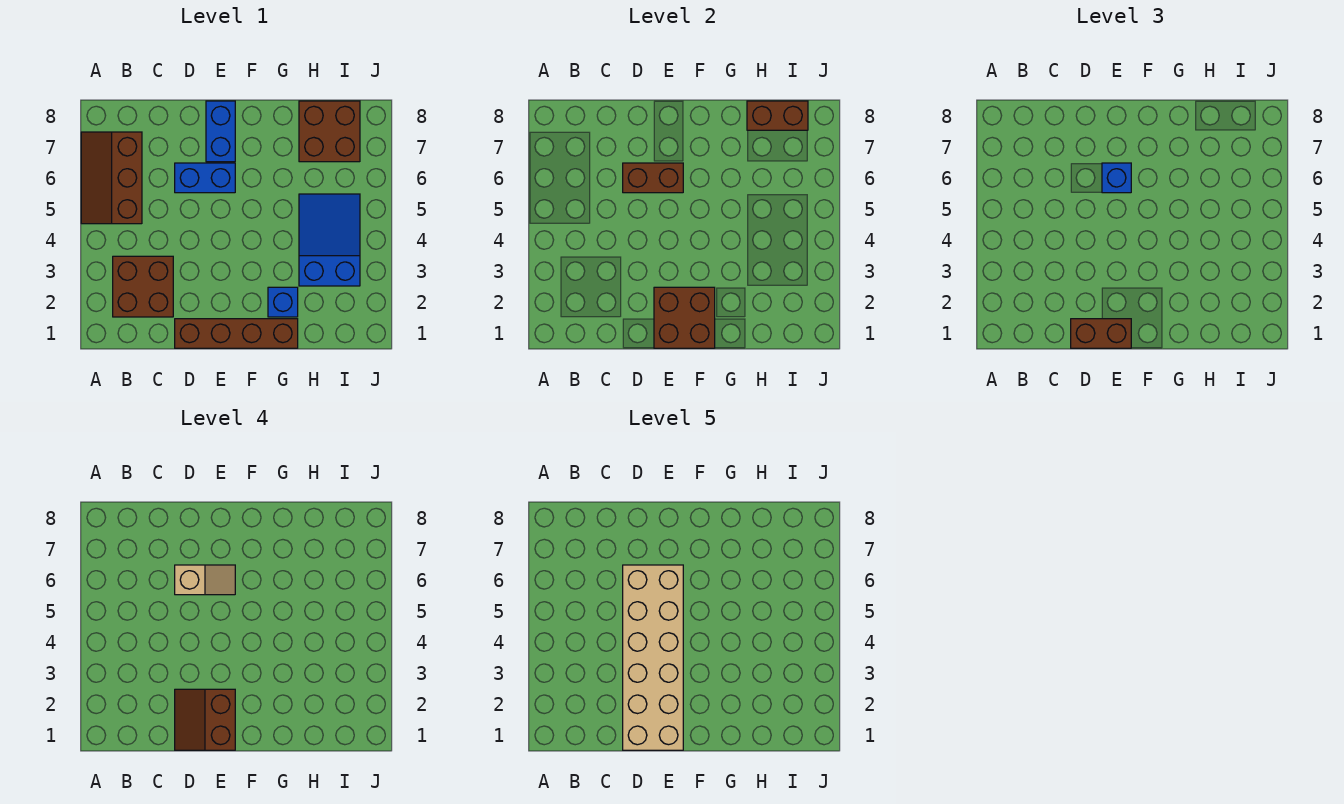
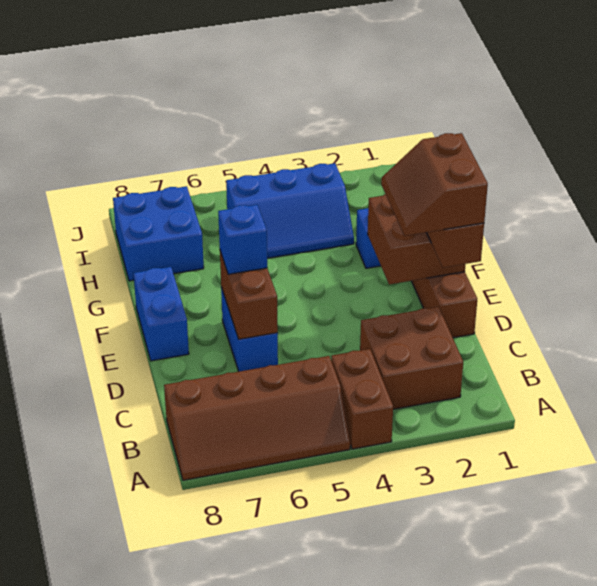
brown 2x3 slope [81,132,142,224] -> brown 2x4 slope [164,356,350,480]
brown 2x2 slope [175,689,235,750] -> brown 2x2 slope turned to [381,133,488,236]
tan 2x6 brick [623,565,683,750] -> none
tan 1x2 slope [175,565,235,595] -> none
blue 1x2 brick [206,101,235,162] -> blue 1x2 brick turned to [134,267,189,361]
blue 2x3 slope [299,194,360,286] -> blue 2x3 slope turned to [226,163,354,258]
brown 2x2 brick [299,101,360,162] -> blue 2x2 brick [113,186,204,281]
brown 1x2 brick [747,101,808,130] -> brown 1x2 brick moved to [331,349,393,449]

